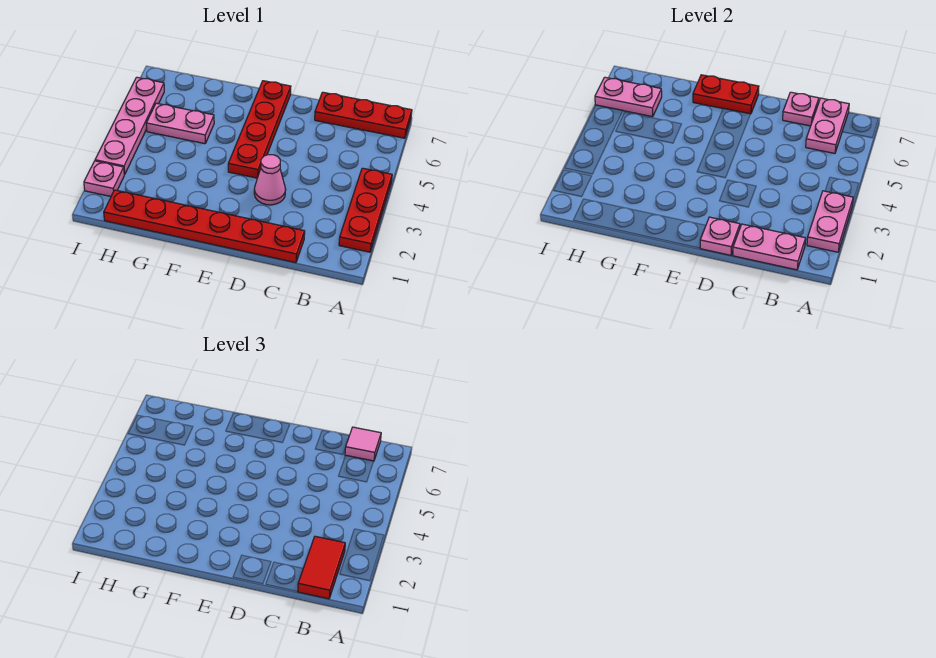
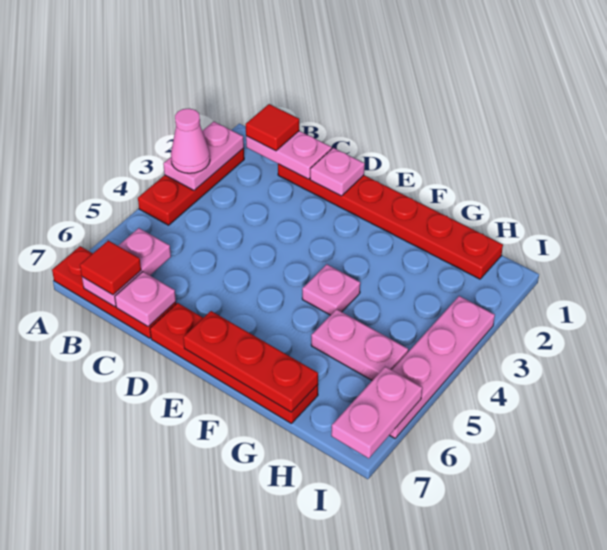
red 1x2 tile [297,536,345,599] -> red 1x1 tile [246,104,299,151]
pink 1x1 tile [345,427,381,461] -> red 1x1 tile [80,240,141,295]
pink 1x1 cone [254,155,286,205] -> pink 1x1 cone moved to [171,108,210,173]
red 1x4 plate [228,81,291,178] -> red 1x4 plate turned to [150,303,318,423]
red 1x2 plate [693,75,759,114] -> red 1x3 plate [183,311,318,412]
pink 1x2 plate [595,77,662,117] -> pink 1x2 plate turned to [331,367,422,458]
pink 1x1 plate [84,161,125,196] -> pink 1x1 plate moved to [302,264,360,315]

